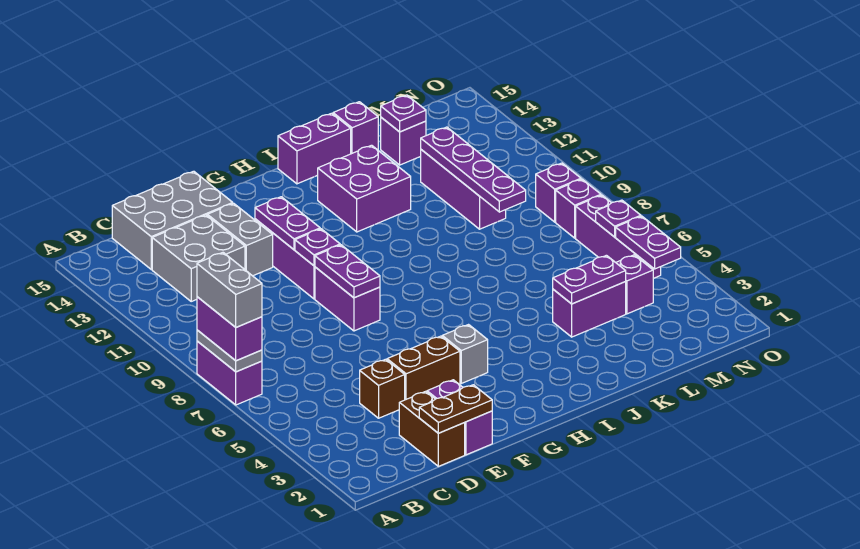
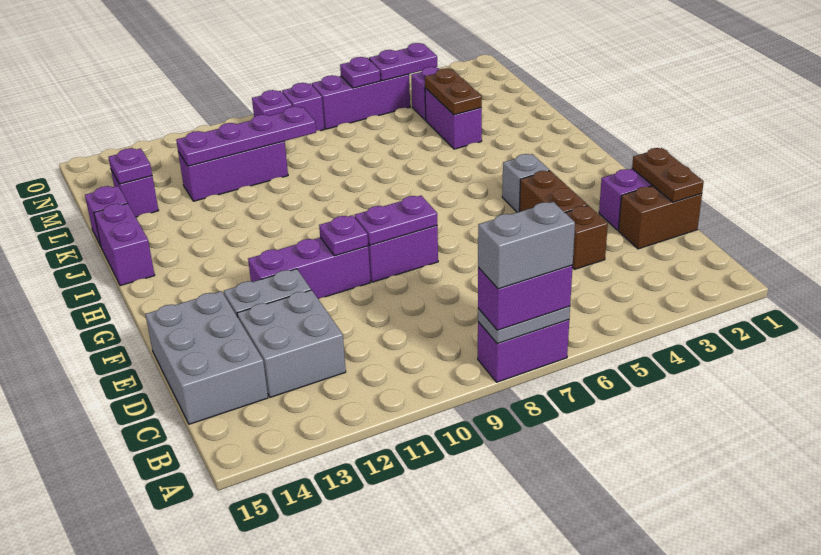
purple 1x2 plate [255,197,320,249] -> none
purple 2x2 brick [318,145,411,232] -> none
purple 1x2 plate [553,255,626,304] -> brown 1x2 plate [425,69,482,115]

